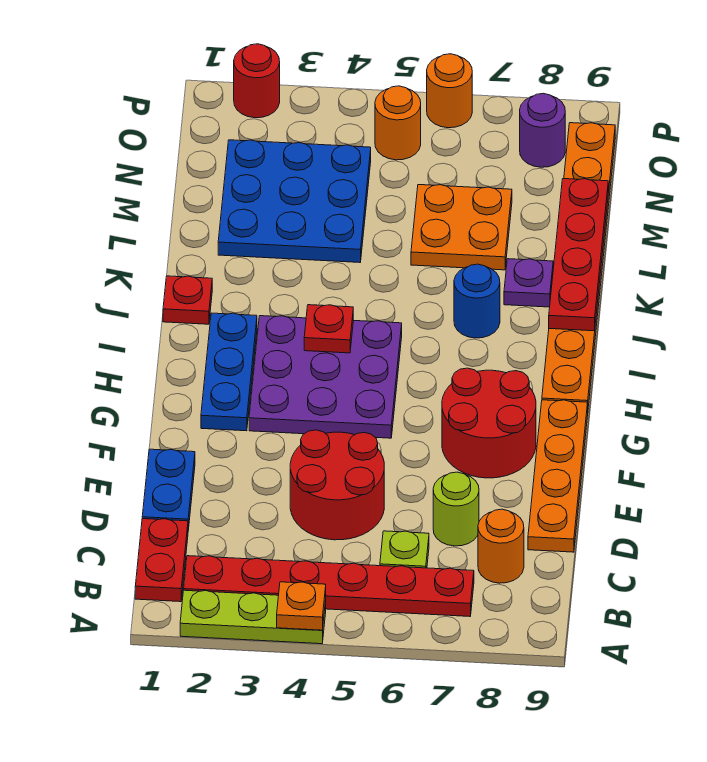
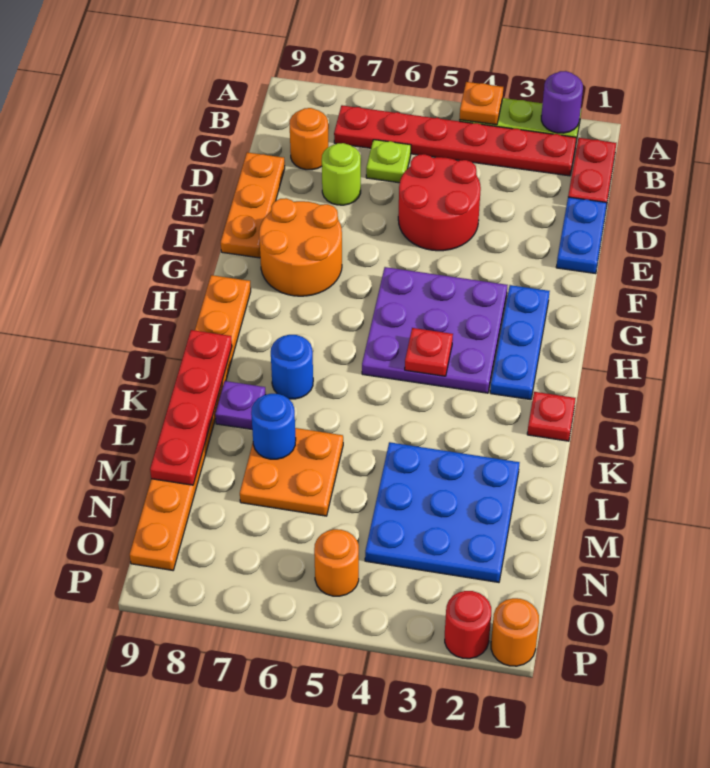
orange 1x4 plate [528,400,588,552] -> orange 1x3 plate [221,152,285,258]
red 2x2 round brick [442,368,536,478] -> orange 2x2 round brick [259,198,342,296]
none -> blue 1x1 round brick [251,394,296,459]
purple 1x1 round brick [520,93,565,167] -> purple 1x1 round brick moved to [541,71,583,133]
orange 1x1 round brick [427,54,472,128] -> orange 1x1 round brick moved to [491,598,539,666]

